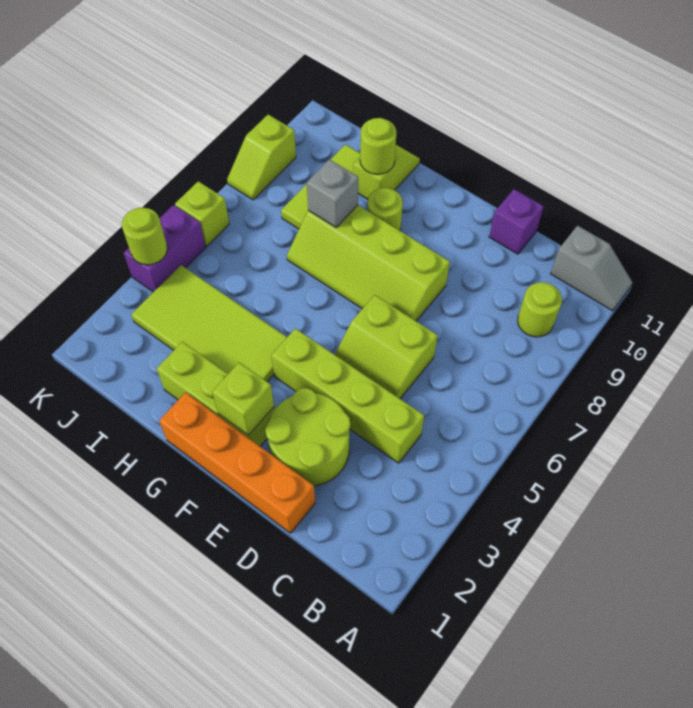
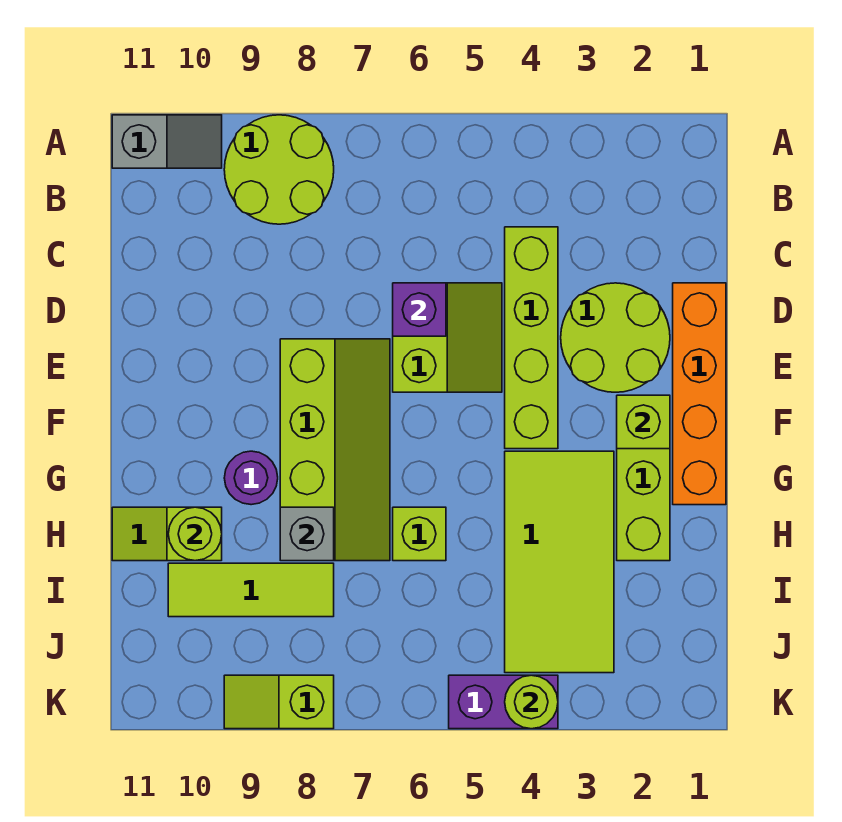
grey 1x2 slope [550,226,633,311] -> grey 1x2 slope turned to [112,115,222,168]
lime 1x1 round brick [518,282,562,337] -> lime 2x2 round brick [224,115,334,224]
purple 1x1 brick [489,189,544,254] -> purple 1x1 brick moved to [393,283,446,336]
lime 1x1 round brick [367,188,403,230] -> purple 1x1 round brick [224,451,278,505]
lime 1x1 brick [175,181,229,246] -> lime 1x1 brick moved to [393,507,446,561]
lime 1x2 slope [227,114,296,200] -> lime 1x2 slope turned to [224,675,334,729]

